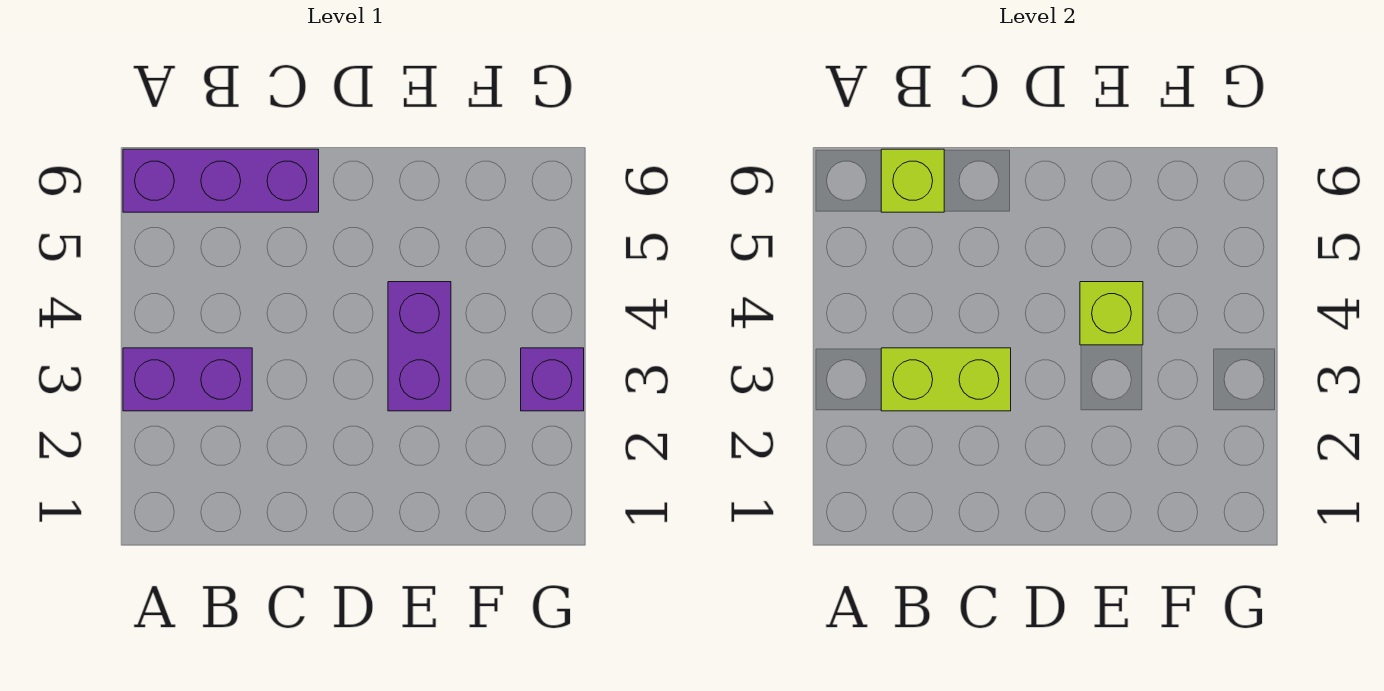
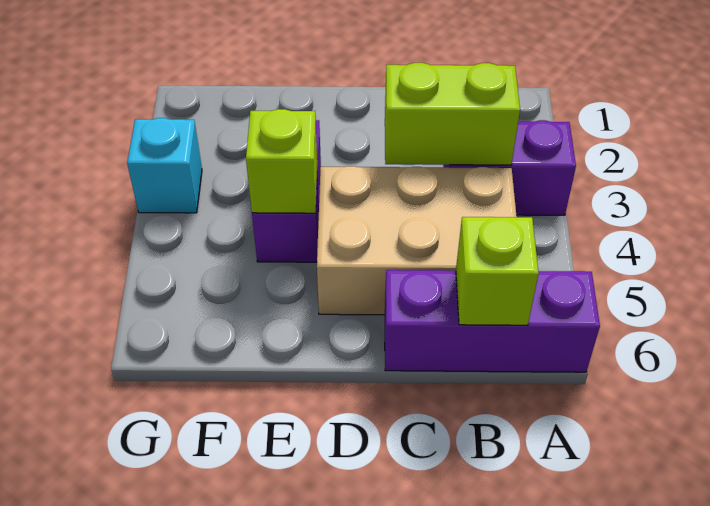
none -> tan 2x3 brick [317,166,517,315]
purple 1x1 brick [521,348,584,411] -> cyan 1x1 brick [127,118,202,213]

